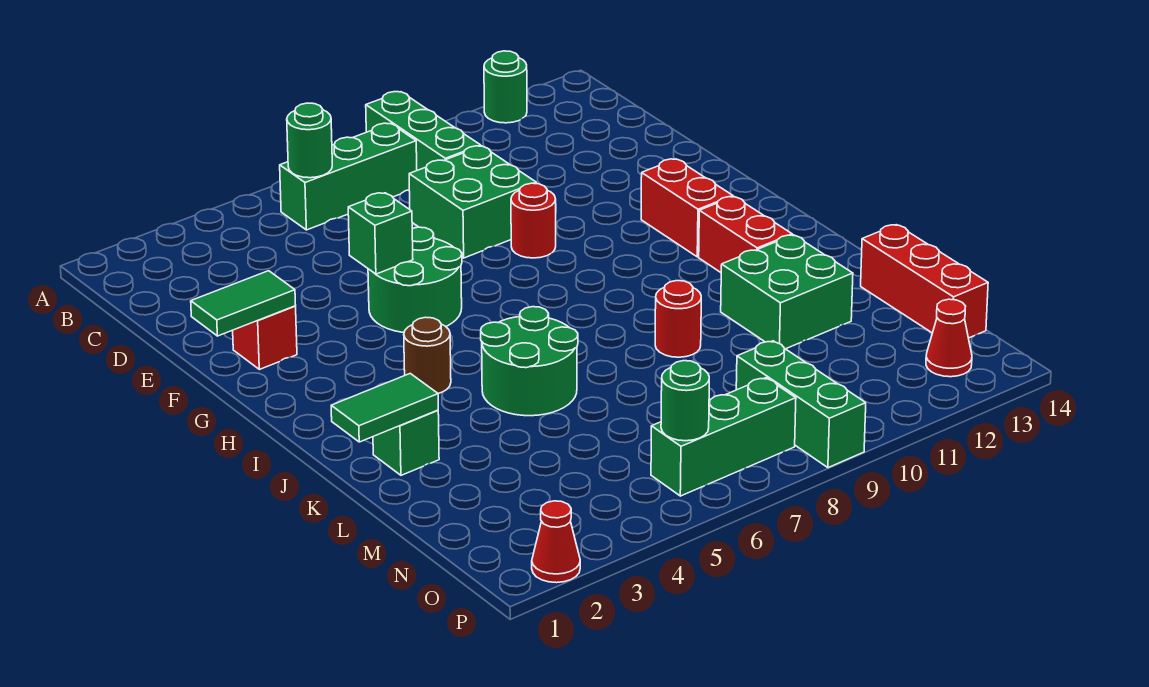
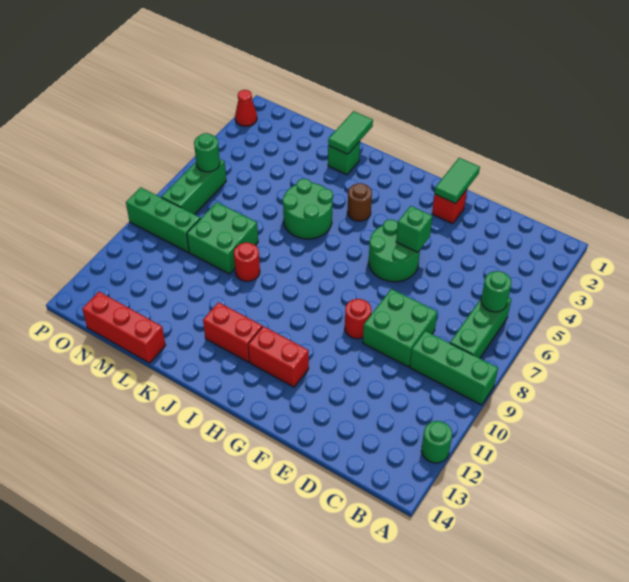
green 2x2 brick [721,235,853,349] -> green 2x2 brick moved to [187,202,258,274]
red 1x1 cone [926,299,972,377] -> none

